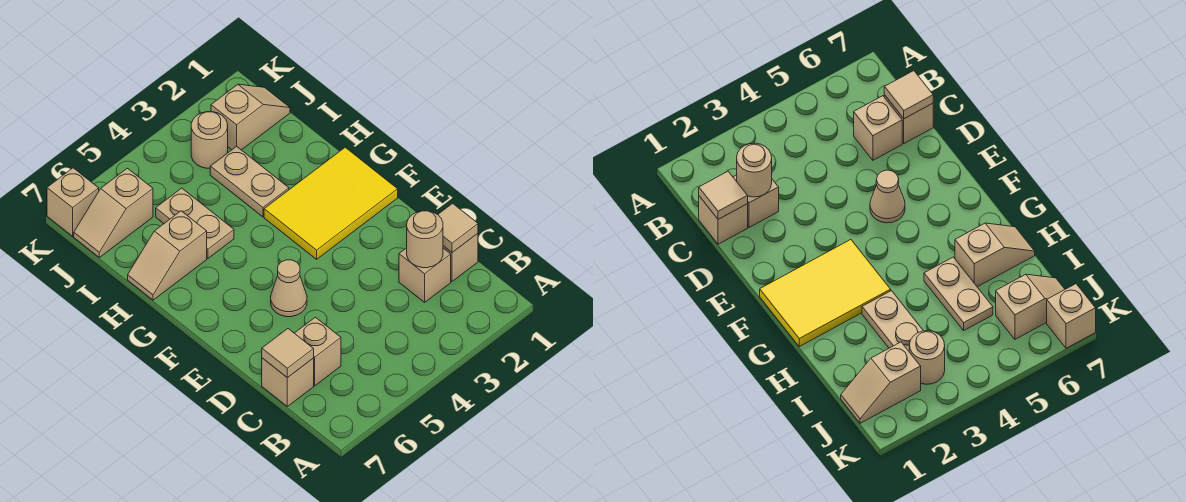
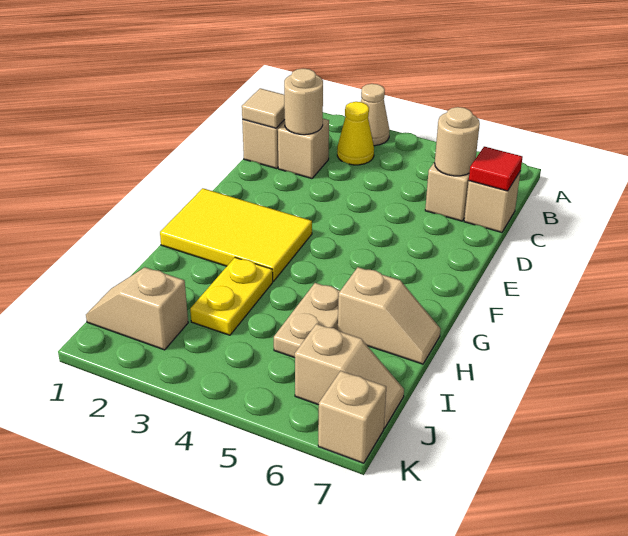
none -> yellow 1x1 cone [337,102,374,165]
tan 1x1 tile [262,329,314,378] -> red 1x1 tile [469,147,523,191]
tan 1x1 cone [271,260,307,317] -> tan 1x1 cone moved to [361,84,389,146]
tan 1x2 plate [210,146,289,217] -> yellow 1x2 plate [190,257,273,335]
tan 1x1 round brick [191,112,228,168] -> tan 1x1 round brick moved to [435,107,480,176]

